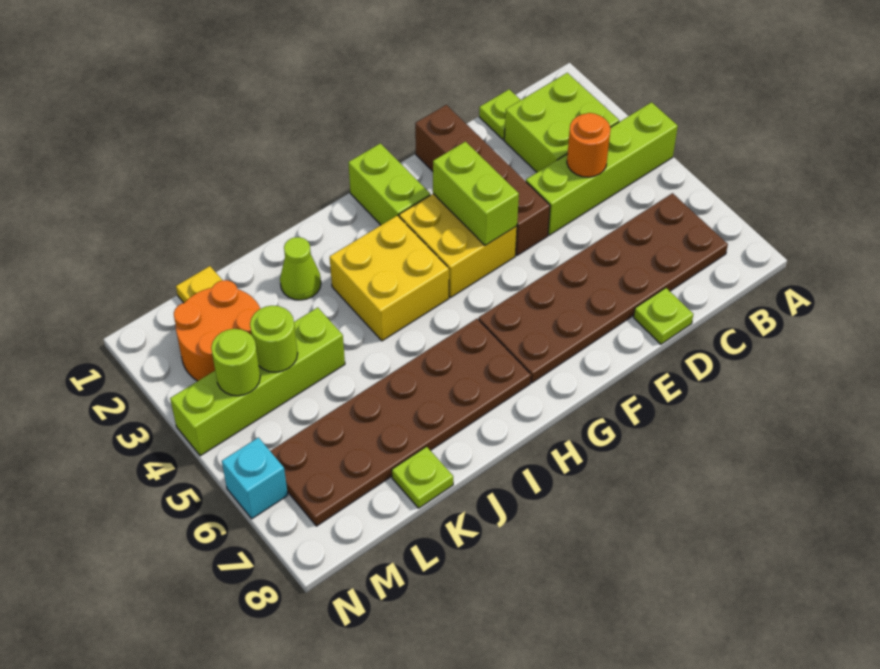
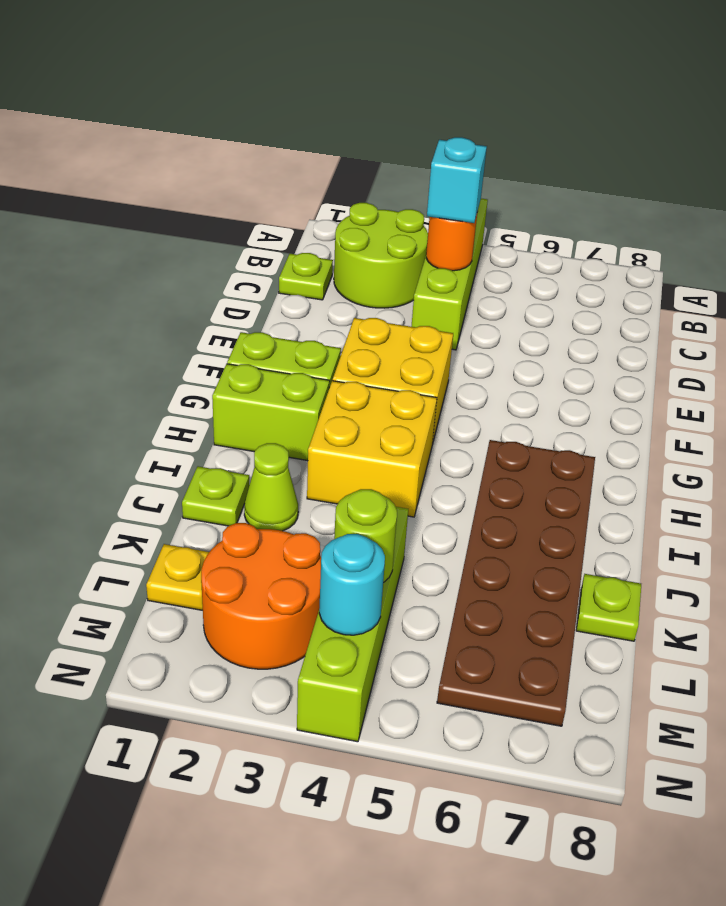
lime 2x2 brick [504,73,619,172] -> lime 2x2 round brick [334,203,428,308]
brown 2x6 plate [479,193,728,383] -> none
lime 1x1 plate [634,288,693,344] -> lime 1x1 plate moved to [182,466,249,526]
brown 1x4 brick [415,105,550,255] -> none
lime 1x2 brick [433,142,519,246] -> lime 1x2 brick moved to [212,364,330,461]
lime 1x1 round brick [211,329,260,396] -> cyan 1x1 round brick [319,534,385,635]
cyan 1x1 brick [222,438,288,519] -> cyan 1x1 brick moved to [427,137,487,223]

